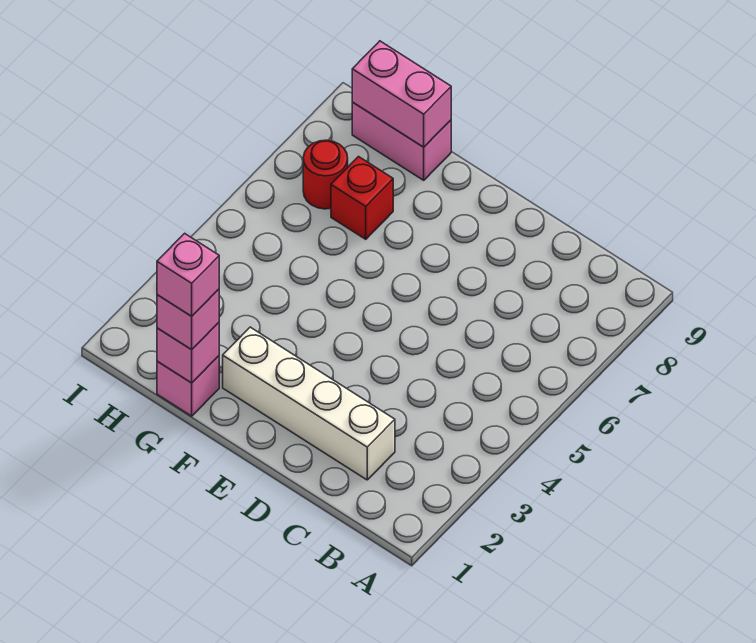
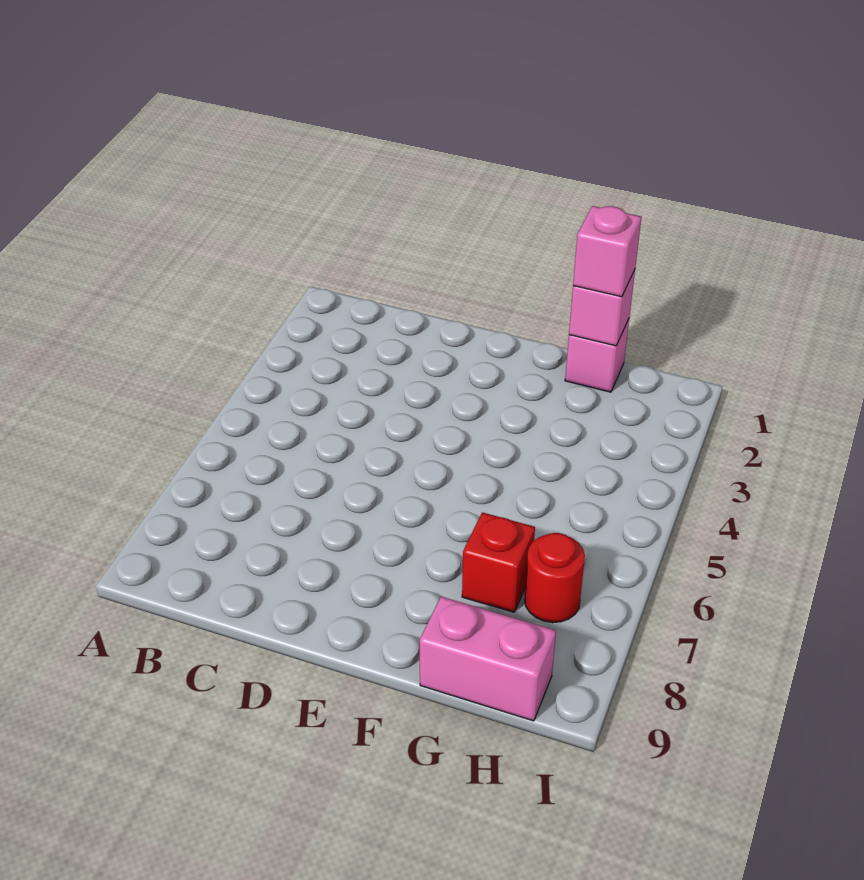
white 1x4 brick [223,327,395,480] -> none
pink 1x1 brick [157,233,219,316] -> none
pink 1x2 brick [352,41,451,147] -> none

